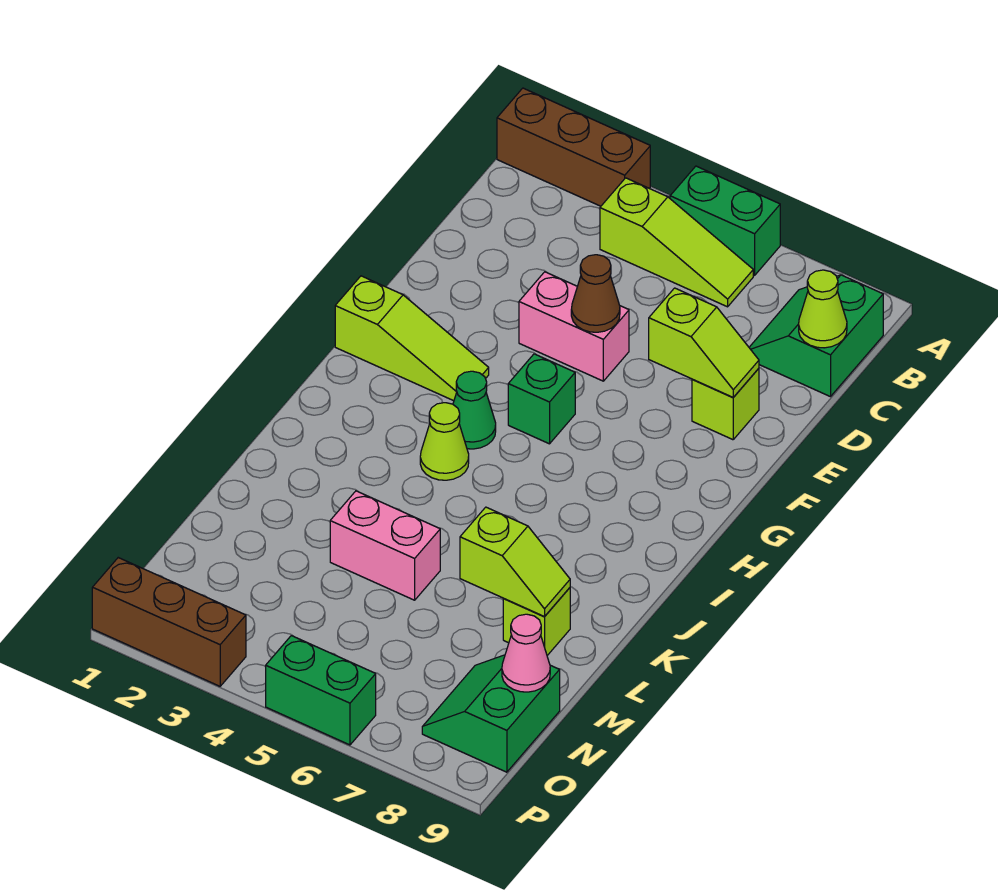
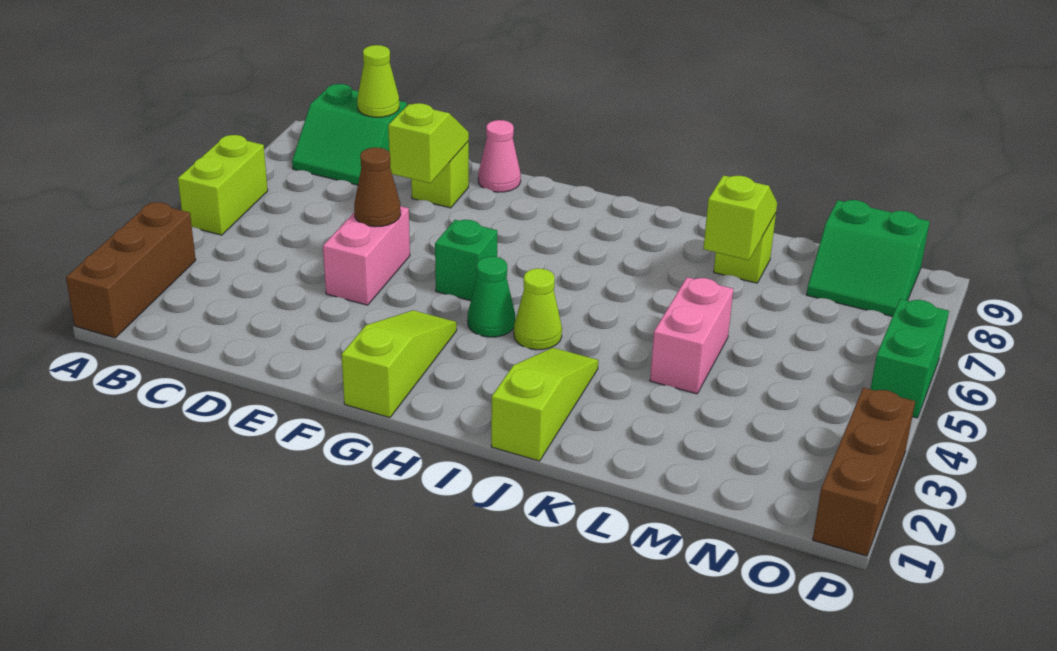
green 1x2 brick [670,166,780,275] -> lime 1x2 brick [178,135,268,235]
lime 1x3 slope [600,178,753,307] -> lime 1x3 slope moved to [491,348,598,461]
pink 1x1 cone [502,614,550,692] -> pink 1x1 cone moved to [478,120,521,192]

